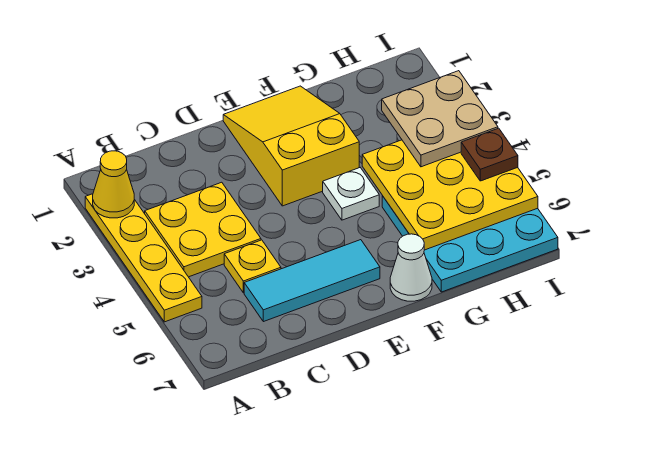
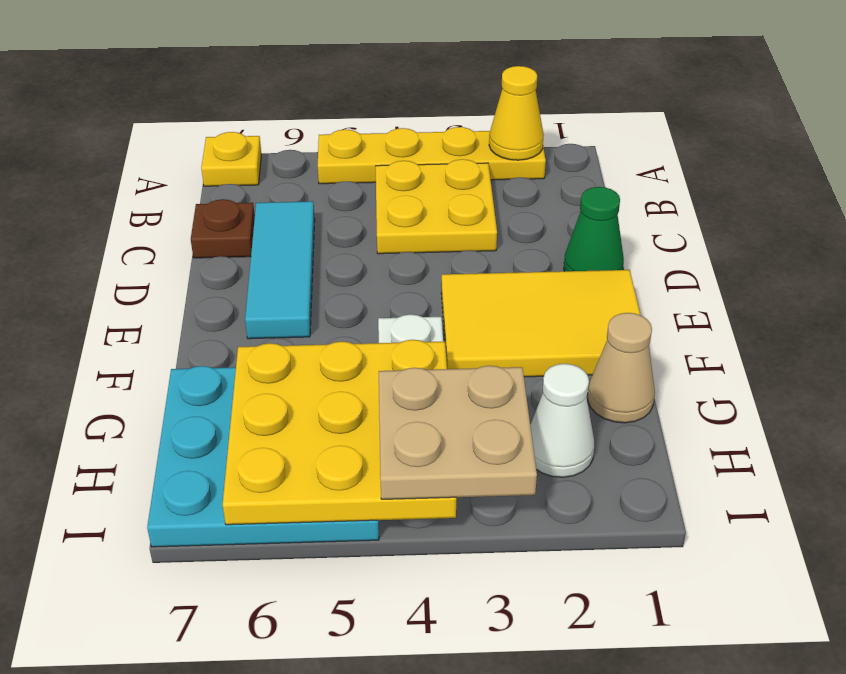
yellow 1x1 plate [224,240,281,293] -> yellow 1x1 plate moved to [201,132,261,186]
none -> green 1x1 cone [564,187,624,271]
yellow 2x3 slope [223,86,359,206] -> yellow 2x3 tile [441,270,641,377]
white 1x1 cone [390,234,432,301] -> white 1x1 cone moved to [530,364,594,477]
none -> tan 1x1 cone [588,313,655,423]
brown 1x1 plate [461,128,518,181] -> brown 1x1 plate moved to [191,199,255,258]

